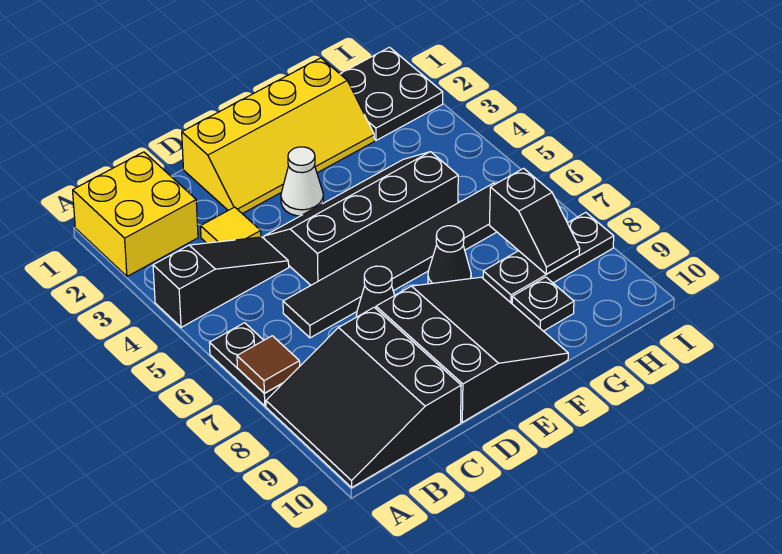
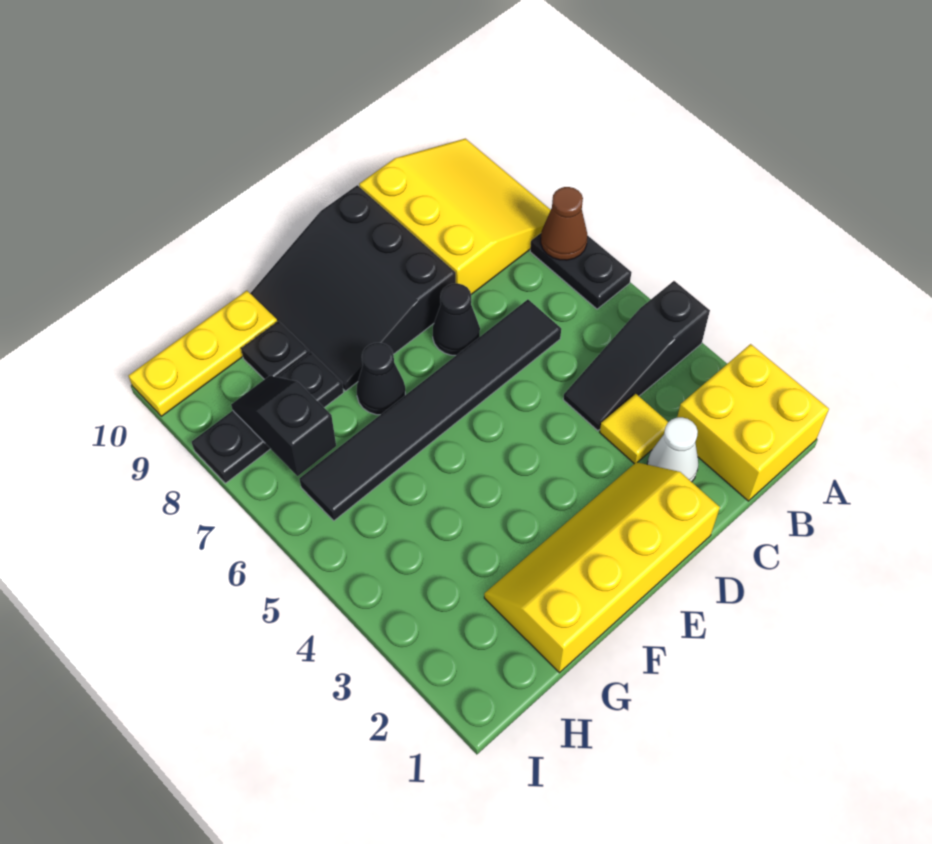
brown 1x1 tile [237,336,300,393] -> brown 1x1 cone [541,187,587,260]
black 3x3 slope [266,307,461,487] -> yellow 3x3 slope [359,139,551,294]
black 2x4 slope [264,152,458,285] -> none
white 1x1 cone [281,147,324,216] -> white 1x1 cone moved to [647,417,698,482]
none -> yellow 1x3 plate [128,291,277,416]
black 2x2 plate [340,47,443,140] -> none

